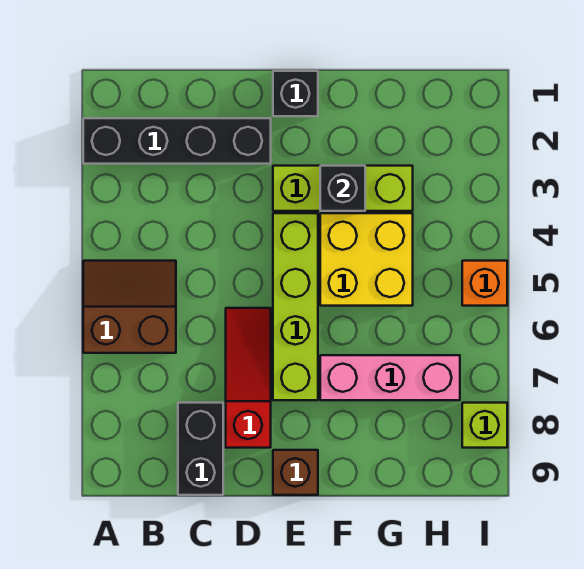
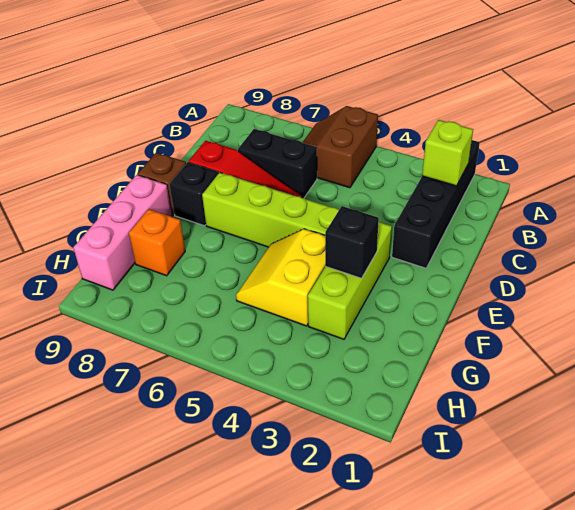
brown 2x2 slope [83,261,176,353] -> brown 2x2 slope turned to [302,106,378,188]
black 1x2 brick [178,403,223,495] -> black 1x2 brick moved to [238,129,317,199]
black 1x1 brick [273,71,318,116] -> black 1x1 brick moved to [169,162,218,226]
yellow 2x2 brick [320,213,413,306] -> yellow 2x2 slope [236,229,325,326]
pink 1x3 brick [320,355,460,400] -> pink 1x3 brick moved to [73,175,172,290]
orange 1x1 brick [462,261,507,306] -> orange 1x1 brick moved to [129,209,185,276]
lime 1x1 brick [462,403,507,448] -> lime 1x1 brick moved to [422,120,473,186]

